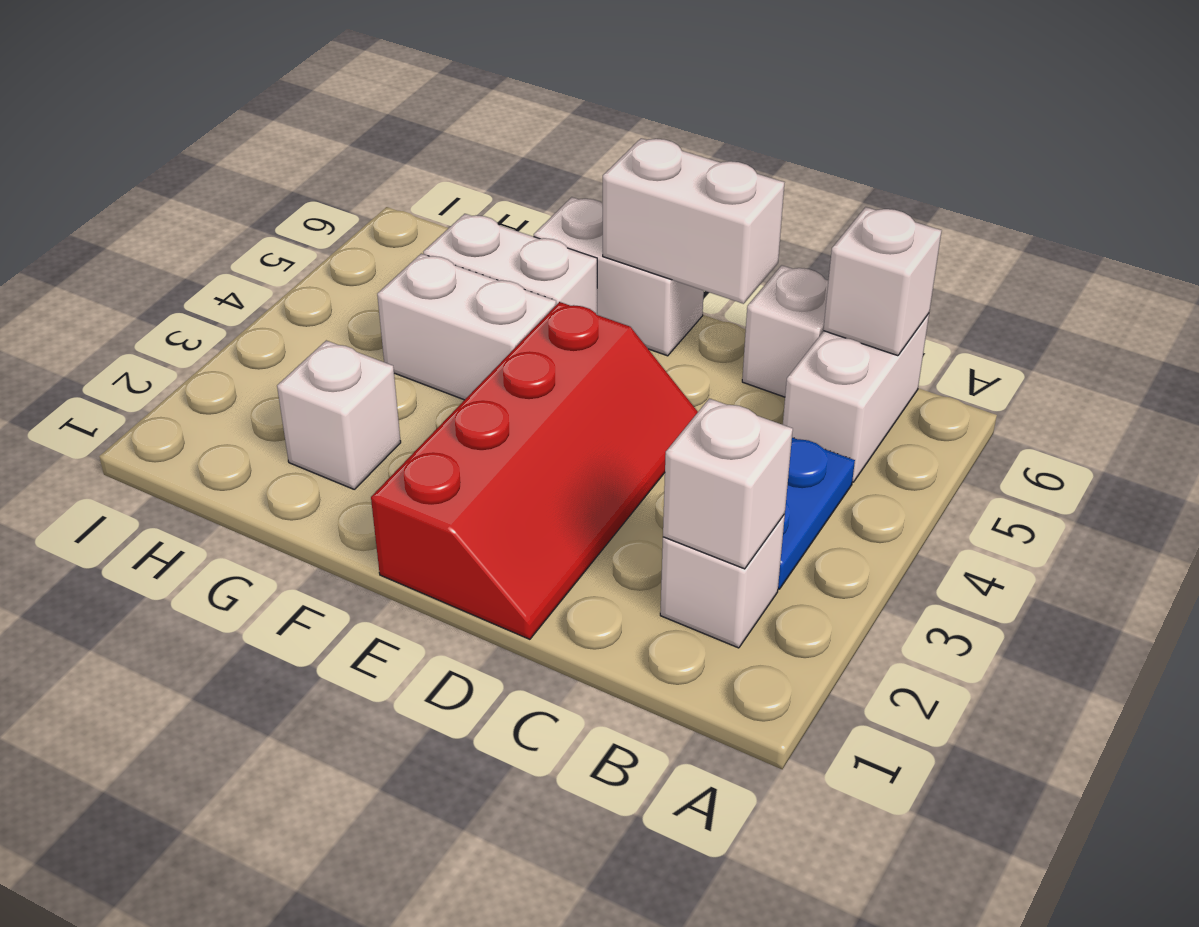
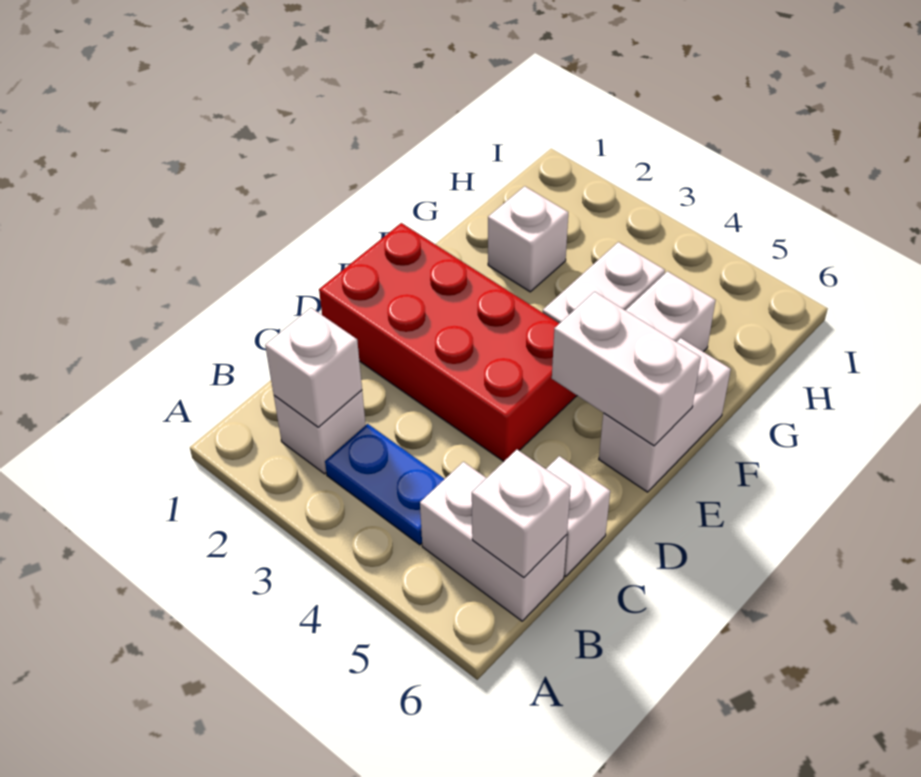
red 2x4 slope [371,302,698,639] -> red 2x4 brick [319,223,577,461]
white 1x2 brick [603,138,784,304] -> white 1x2 brick turned to [552,292,701,446]

